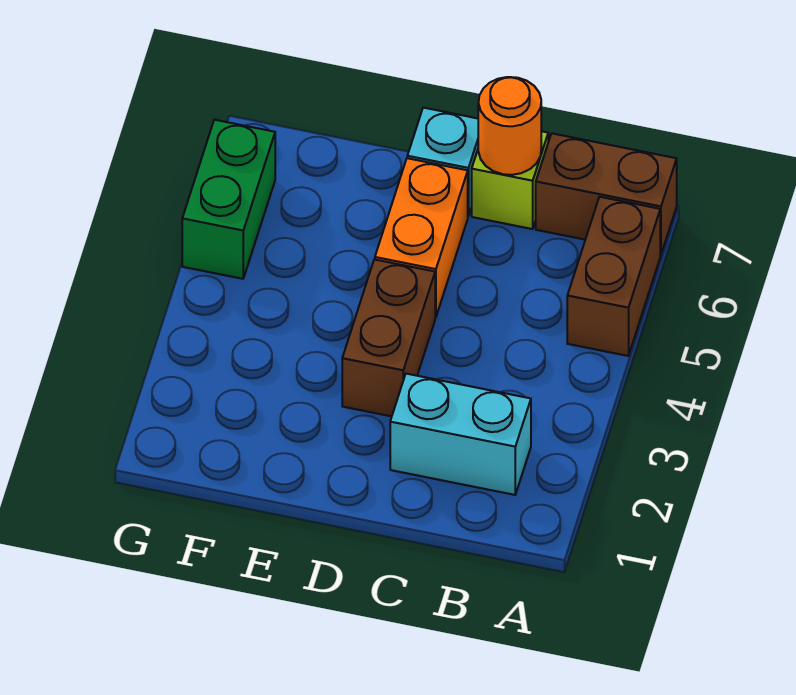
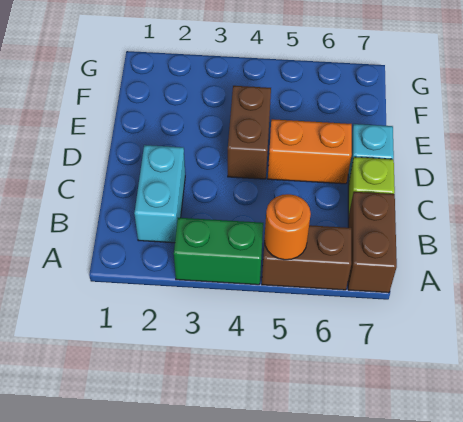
orange 1x1 round brick [478,77,541,175] -> orange 1x1 round brick moved to [264,194,311,260]
brown 1x2 brick [342,259,435,416] -> brown 1x2 brick turned to [228,86,271,179]
green 1x2 brick [182,120,275,279] -> green 1x2 brick moved to [174,218,263,285]

